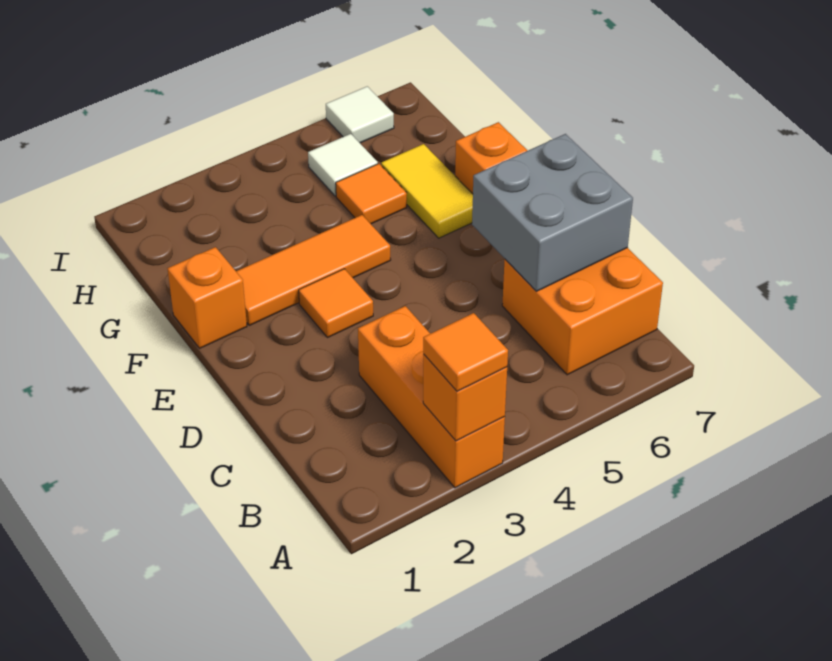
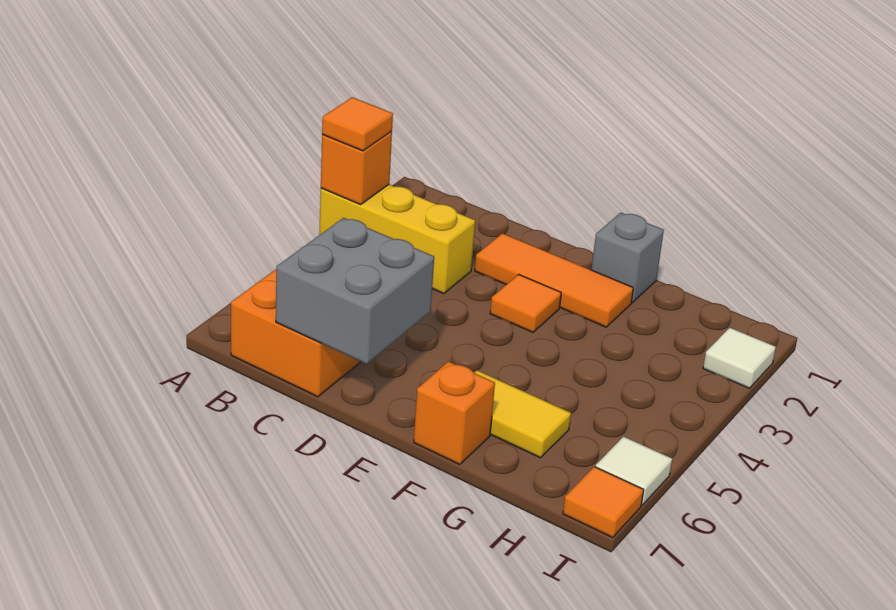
orange 1x3 brick [358,306,505,488] -> yellow 1x3 brick [319,185,475,294]
orange 1x1 brick [168,247,247,348] -> grey 1x1 brick [591,213,664,303]
orange 1x3 tile [236,215,391,325] -> orange 1x3 tile turned to [475,233,633,327]
orange 1x1 tile [336,164,407,224] -> orange 1x1 tile moved to [563,467,644,538]
white 1x1 tile [308,134,378,196] -> white 1x1 tile moved to [703,328,776,388]

